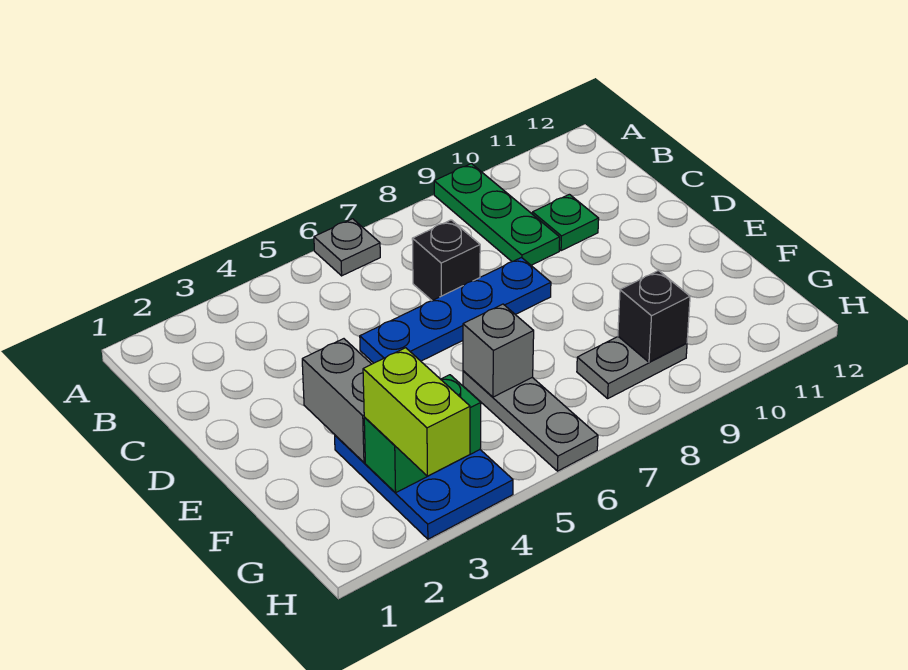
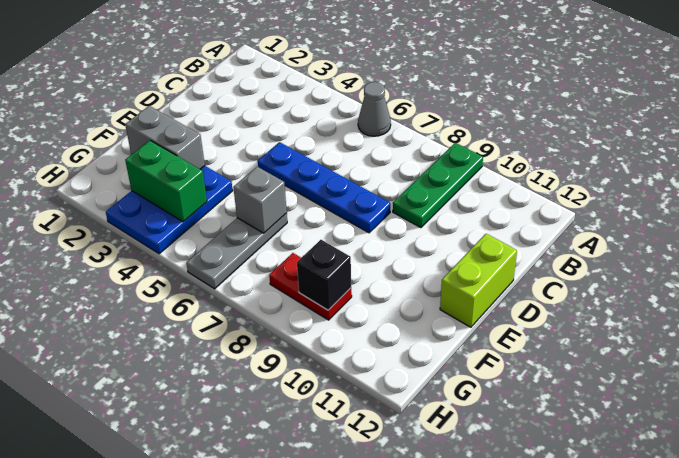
grey 1x1 plate [314,219,380,276] -> grey 1x1 cone [358,82,391,136]
black 1x1 brick [412,220,480,301] -> none
green 1x1 plate [532,194,599,251] -> none
grey 1x2 brick [302,339,371,462] -> grey 1x2 brick turned to [125,106,205,169]
lime 1x2 brick [363,348,470,476] -> lime 1x2 brick moved to [440,234,517,327]
grey 1x2 plate [577,337,687,398] -> red 1x2 plate [269,253,352,320]

